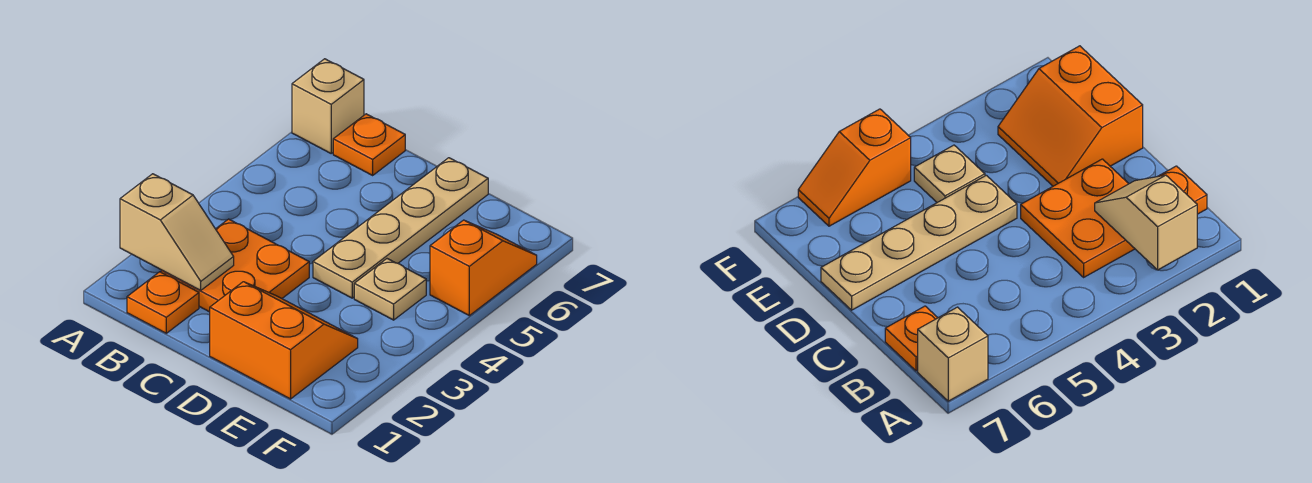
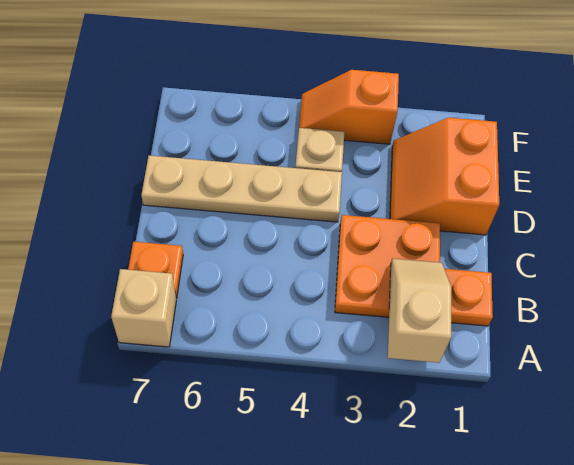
orange 1x2 slope [430,220,537,316] -> orange 1x2 slope moved to [299,70,399,144]

